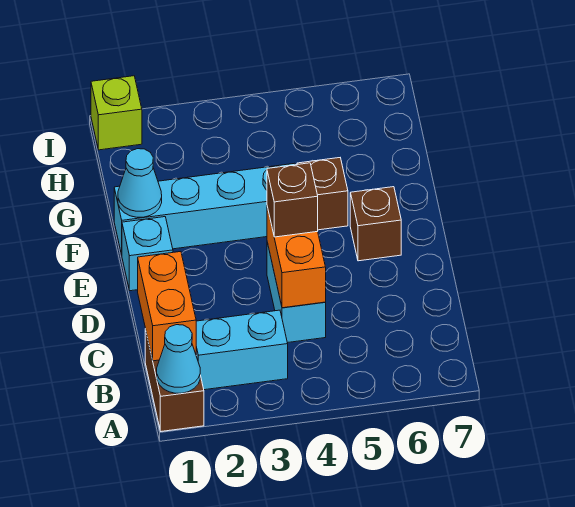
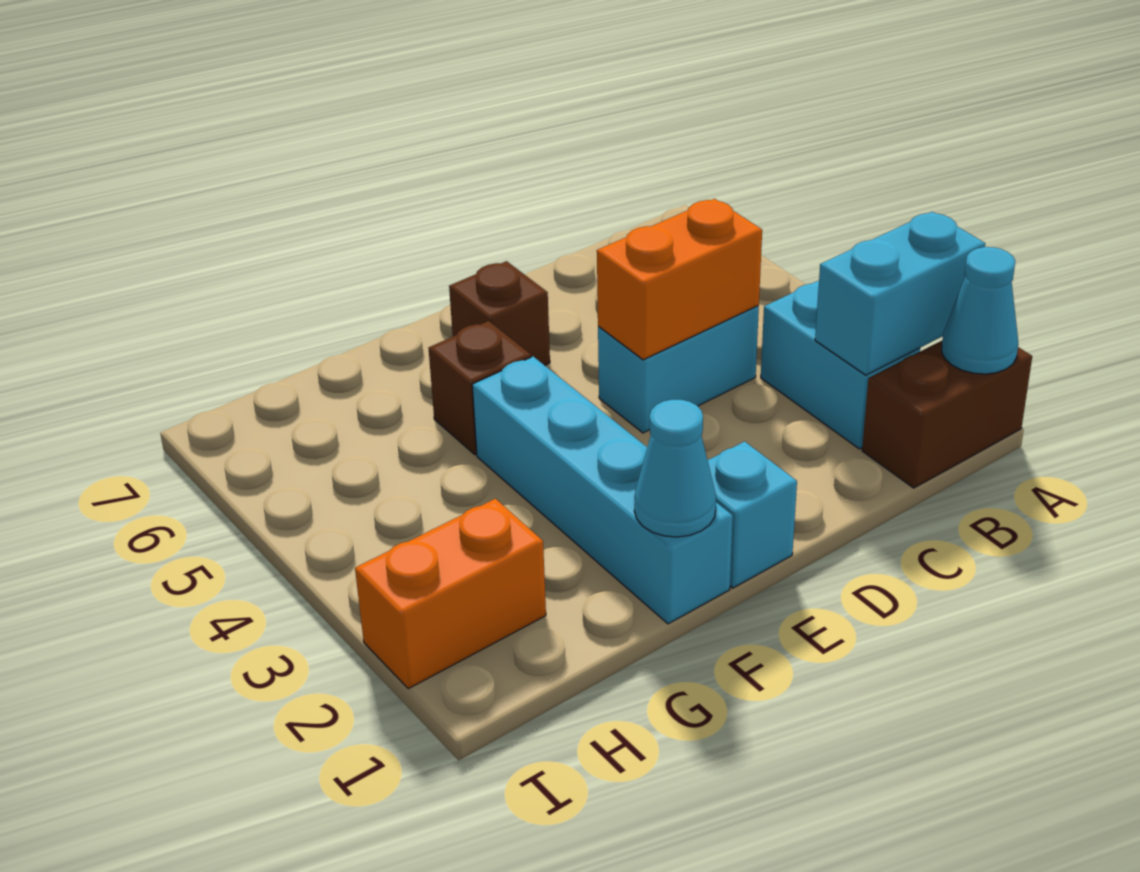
none -> cyan 1x2 brick [815,212,985,375]
orange 1x2 brick [138,252,196,361] -> orange 1x2 brick moved to [355,499,546,689]
brown 1x1 brick [267,163,318,237] -> none
lime 1x1 brick [91,76,142,150] -> none

